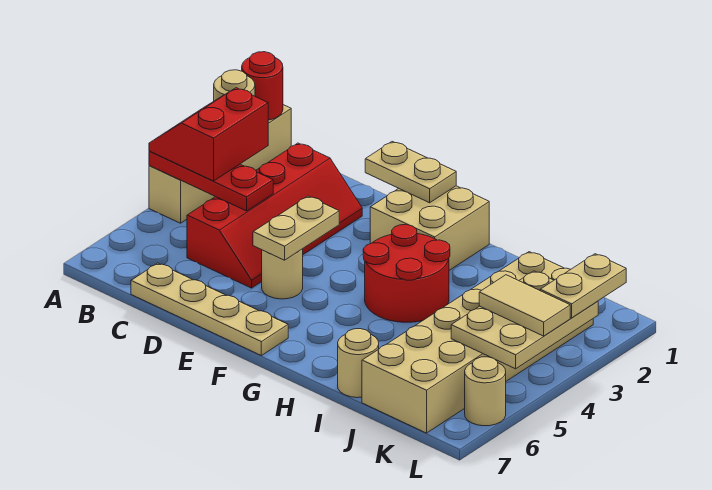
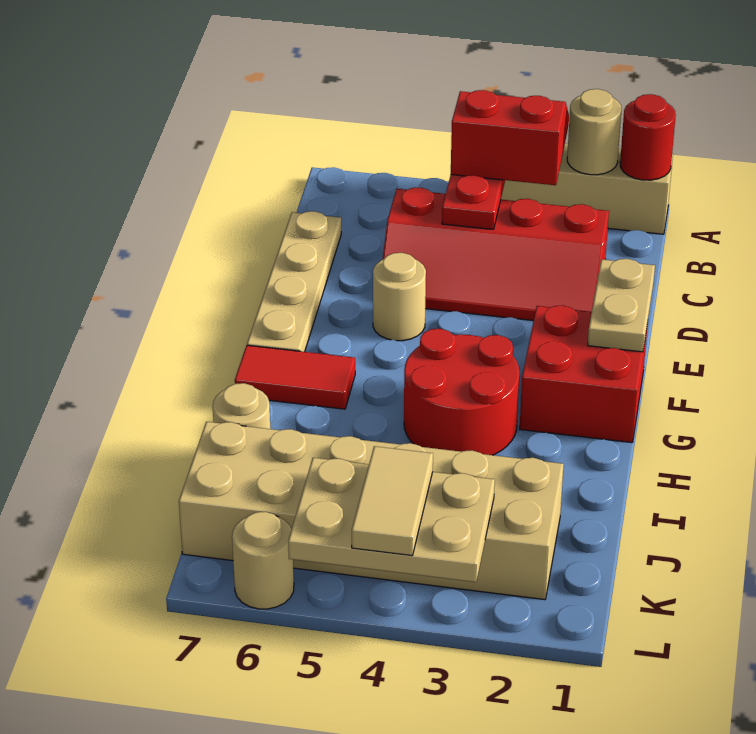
tan 1x2 plate [253,196,339,260] -> none
tan 2x2 brick [370,186,489,270] -> red 2x2 brick [520,305,648,443]
none -> red 1x2 tile [235,345,355,409]
tan 1x2 plate [540,254,626,318] -> none

